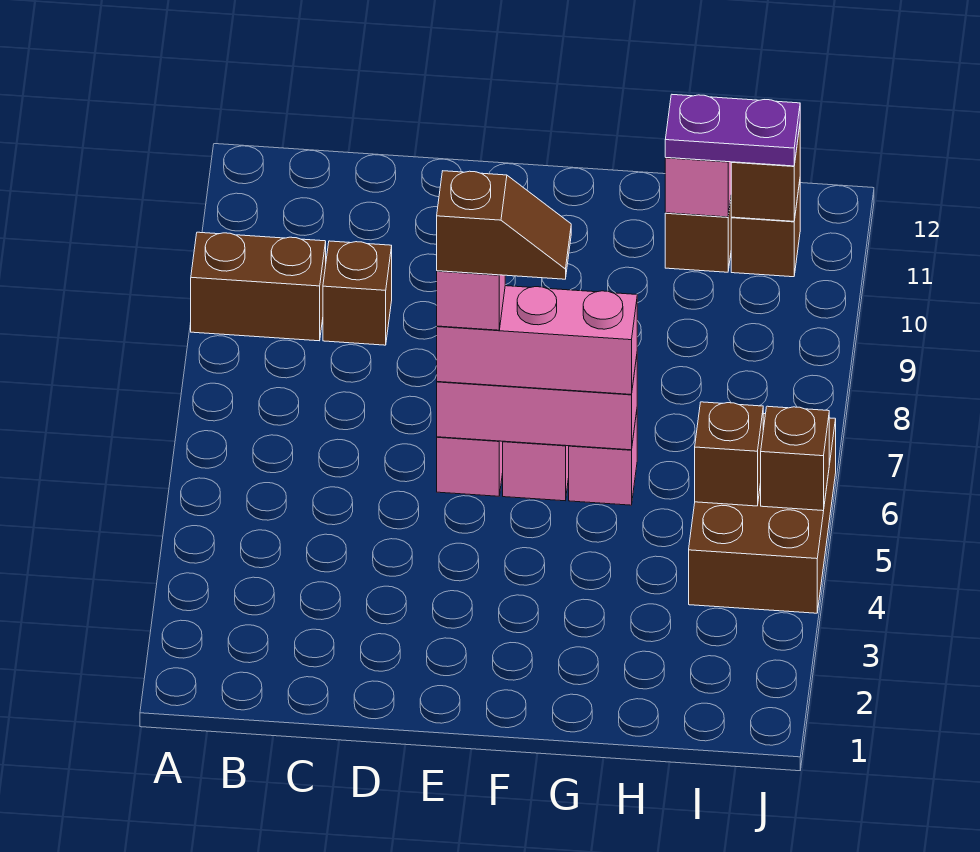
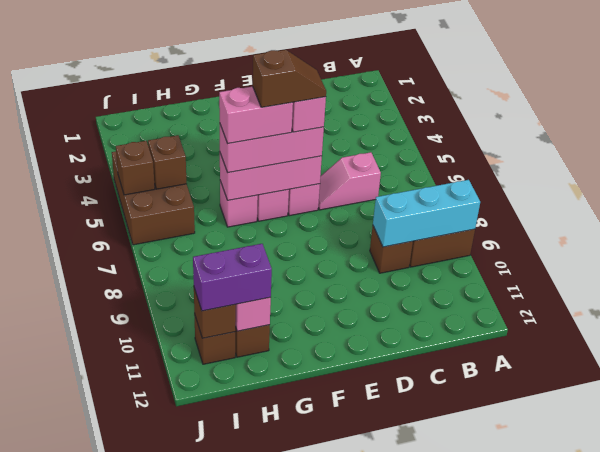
none -> cyan 1x3 brick [373,180,480,247]
none -> pink 1x2 slope [318,152,381,210]
brown 1x2 slope [437,171,571,279] -> brown 1x2 slope turned to [253,50,326,107]
none -> pink 1x2 brick [219,87,293,143]
purple 1x2 plate [665,95,800,166] -> purple 1x2 brick [193,244,272,311]

